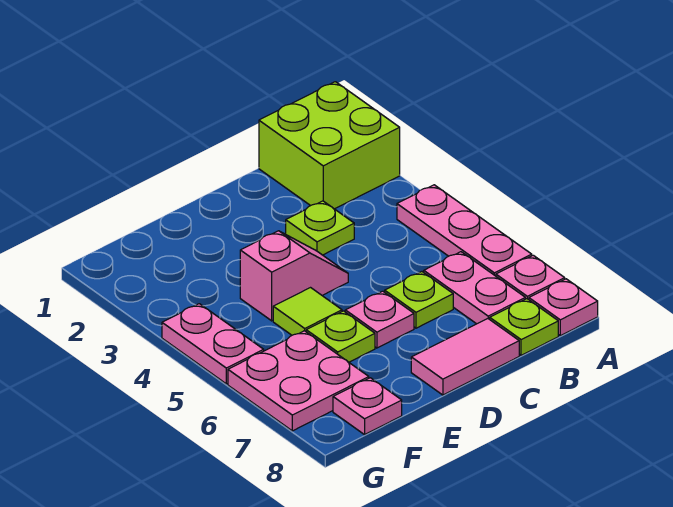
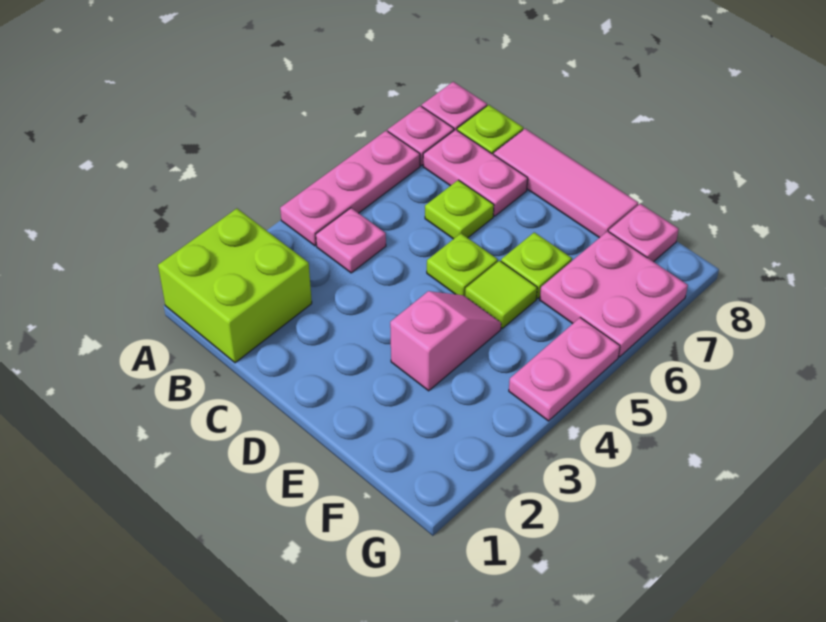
pink 1x2 plate [424,252,525,324] -> pink 1x2 plate turned to [423,130,528,216]
lime 1x1 plate [286,201,354,255] -> lime 1x1 plate moved to [427,234,498,296]
pink 1x2 tile [411,319,519,395] -> pink 1x3 tile [494,129,638,238]
pink 1x2 slope [240,231,348,321] -> pink 1x2 slope turned to [390,291,501,391]
pink 1x1 plate [345,291,414,348] -> pink 1x1 plate moved to [316,208,386,273]

